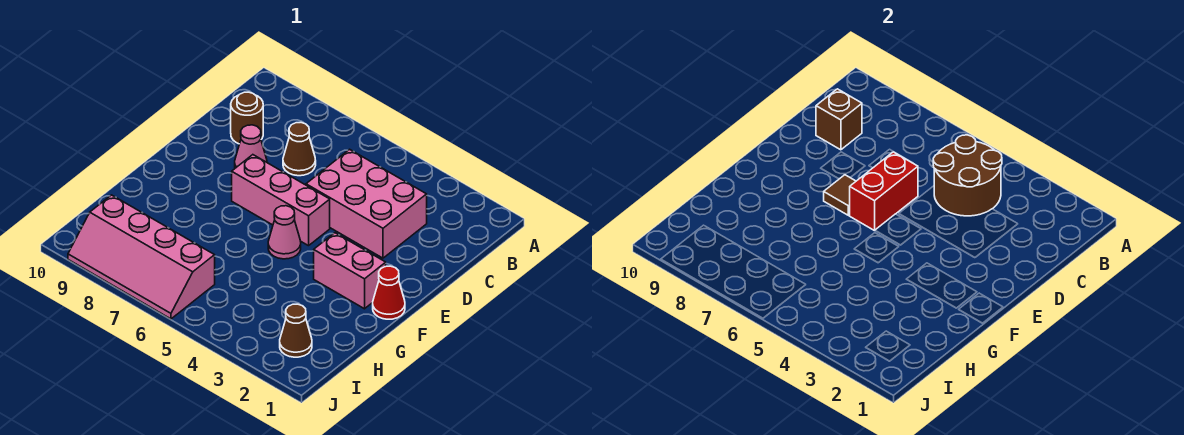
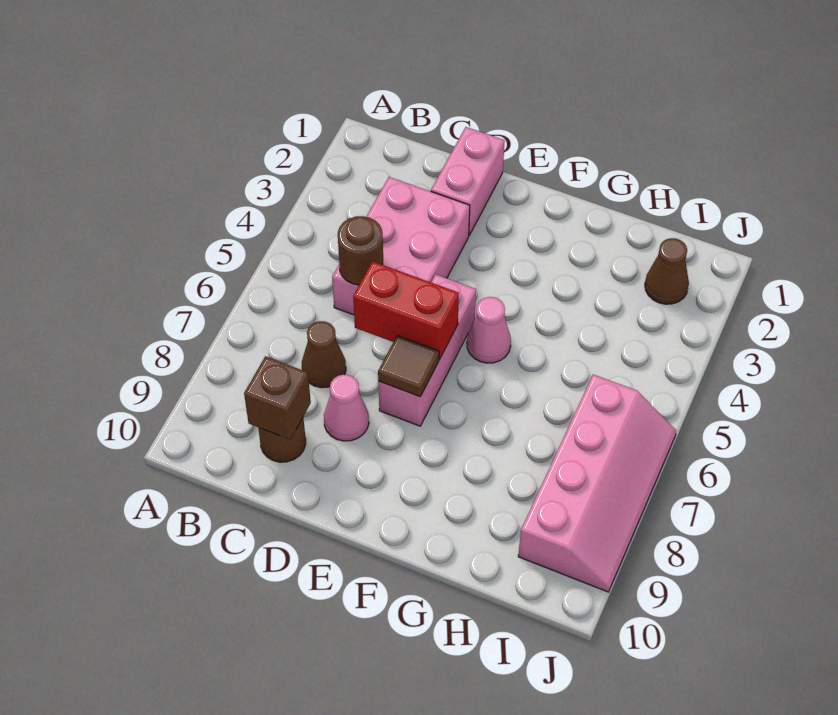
brown 2x2 round brick [933,135,1002,216] -> brown 1x1 round brick [338,216,383,285]
red 1x1 cone [373,266,405,319] -> none
pink 1x2 brick [314,233,386,309] -> pink 1x2 brick moved to [431,127,505,235]

